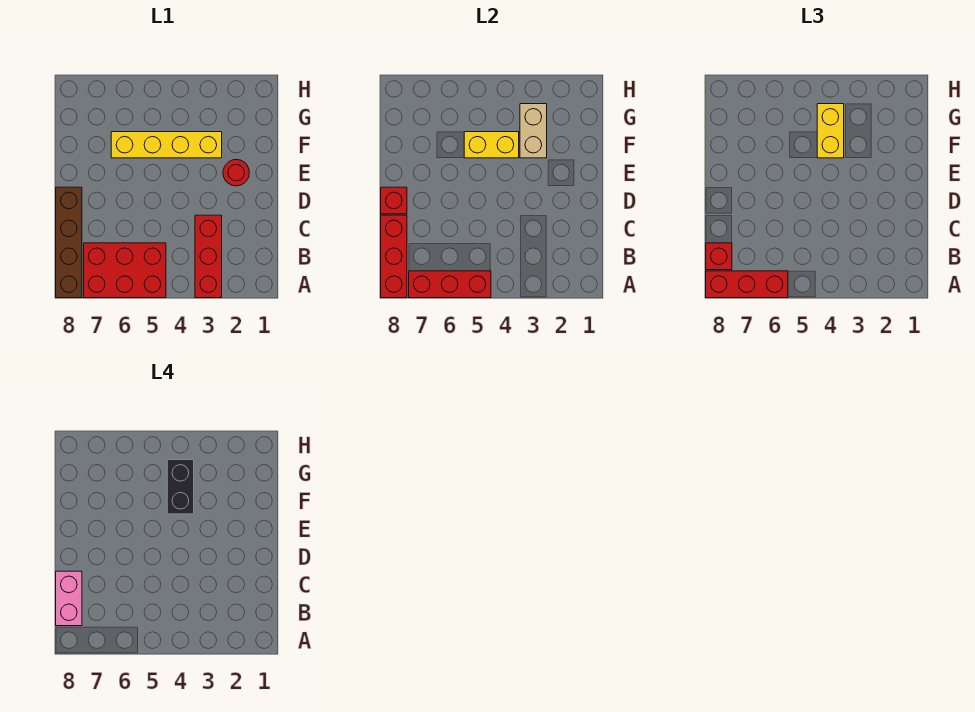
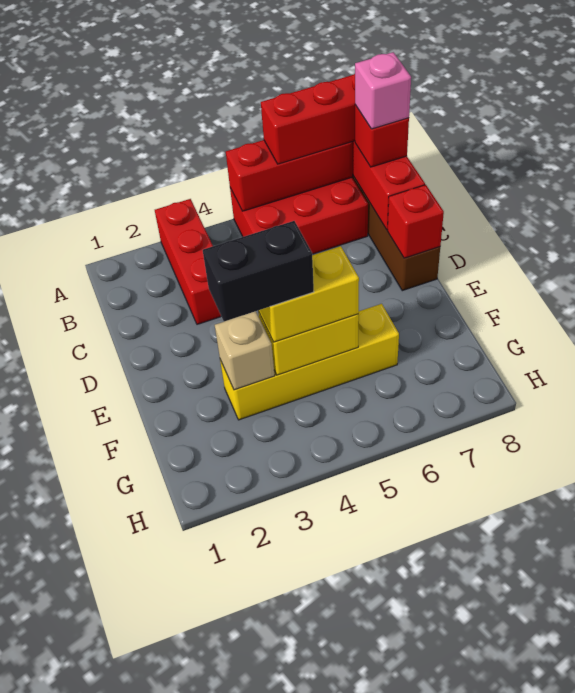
pink 1x2 brick [56,571,82,626] -> pink 1x1 brick [355,52,411,129]
red 1x1 round brick [223,159,249,186] -> none
tan 1x2 brick [520,104,547,158] -> tan 1x1 brick [215,311,275,390]
yellow 1x2 brick [817,104,844,158] -> yellow 1x2 brick turned to [258,246,359,342]
black 1x2 brick [167,460,194,514] -> black 1x2 brick turned to [203,221,314,322]

